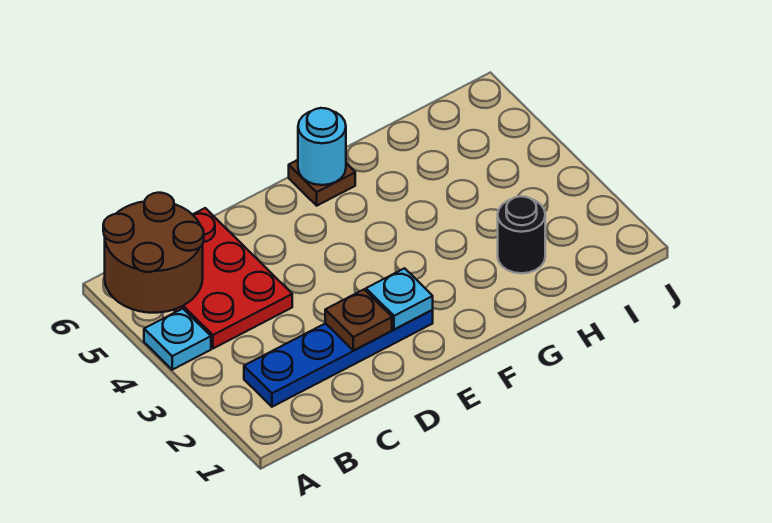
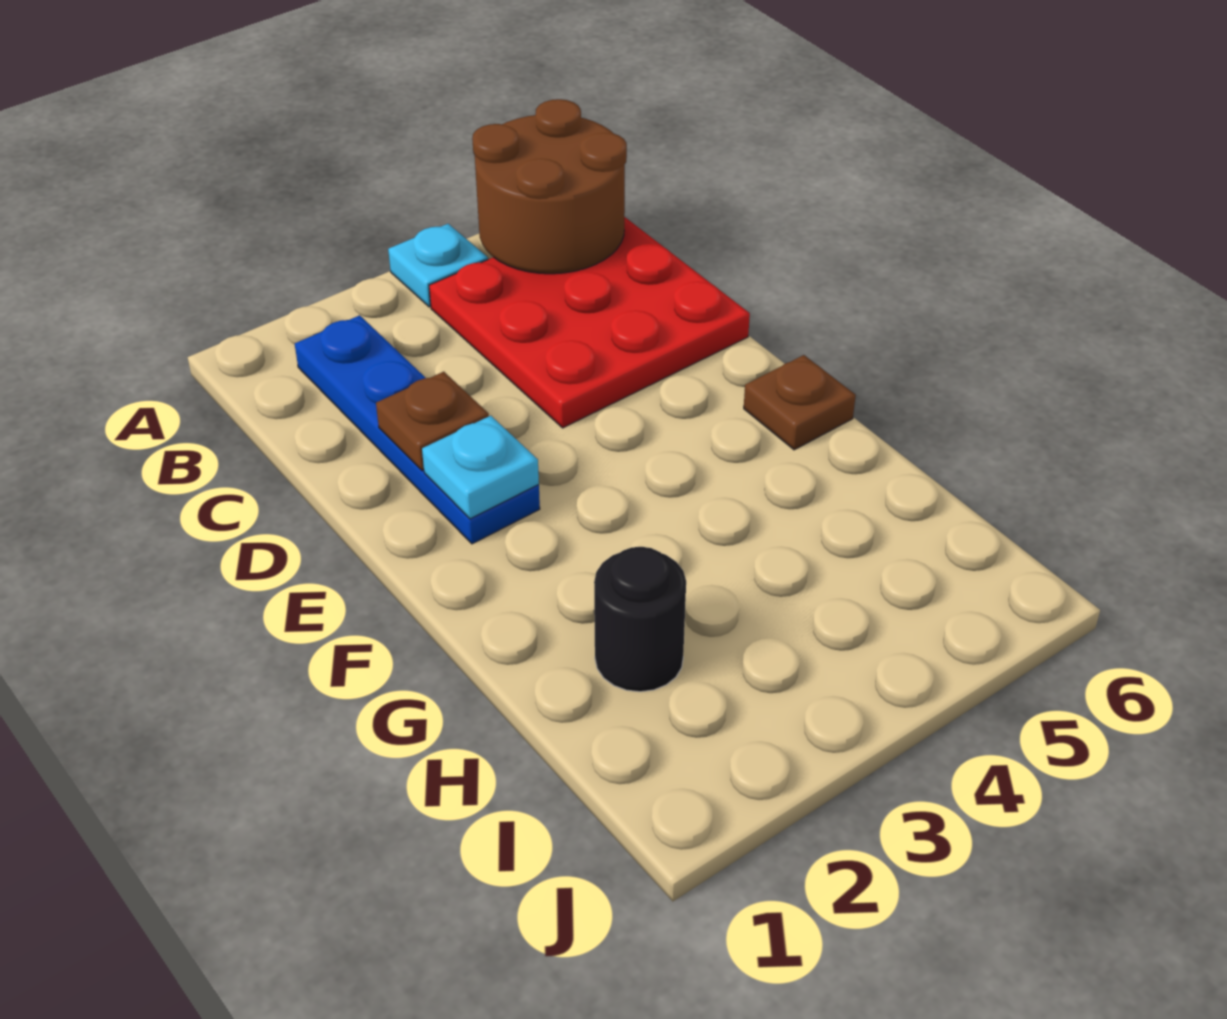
red 2x3 plate [174,208,292,348] -> red 3x3 plate [429,217,750,428]
cyan 1x1 round brick [298,108,346,185] -> none

